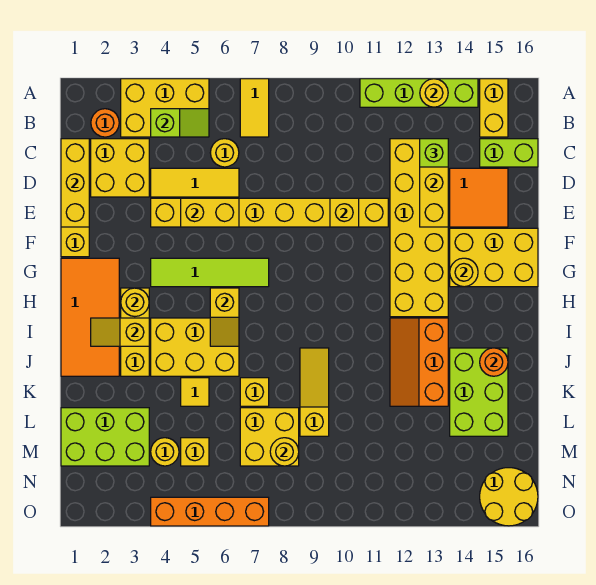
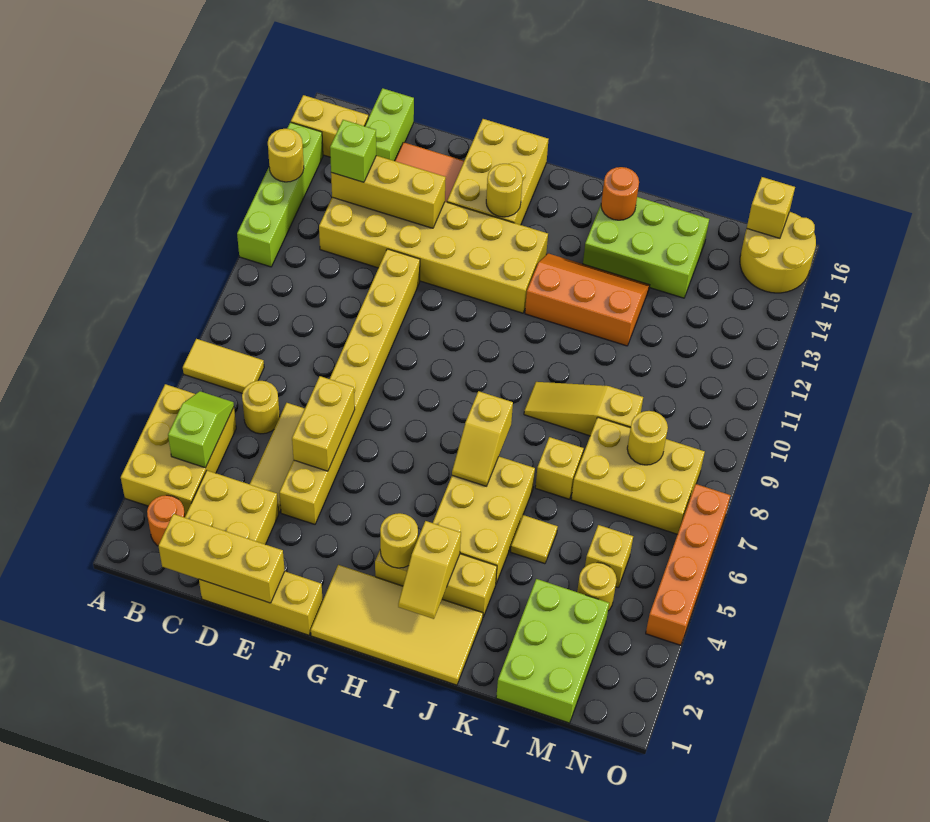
yellow 1x1 brick [330,198,359,227] -> yellow 1x1 brick moved to [747,177,795,238]
orange 2x4 tile [61,258,119,376] -> yellow 2x4 tile [311,565,483,685]
lime 1x4 tile [151,258,269,287] -> none
yellow 1x2 slope [210,288,239,346] -> yellow 1x2 slope turned to [452,391,513,486]
orange 2x3 slope [390,318,448,406] -> orange 2x3 slope turned to [525,253,650,346]
yellow 2x2 brick [240,408,299,466] -> yellow 2x3 brick [571,417,705,534]

